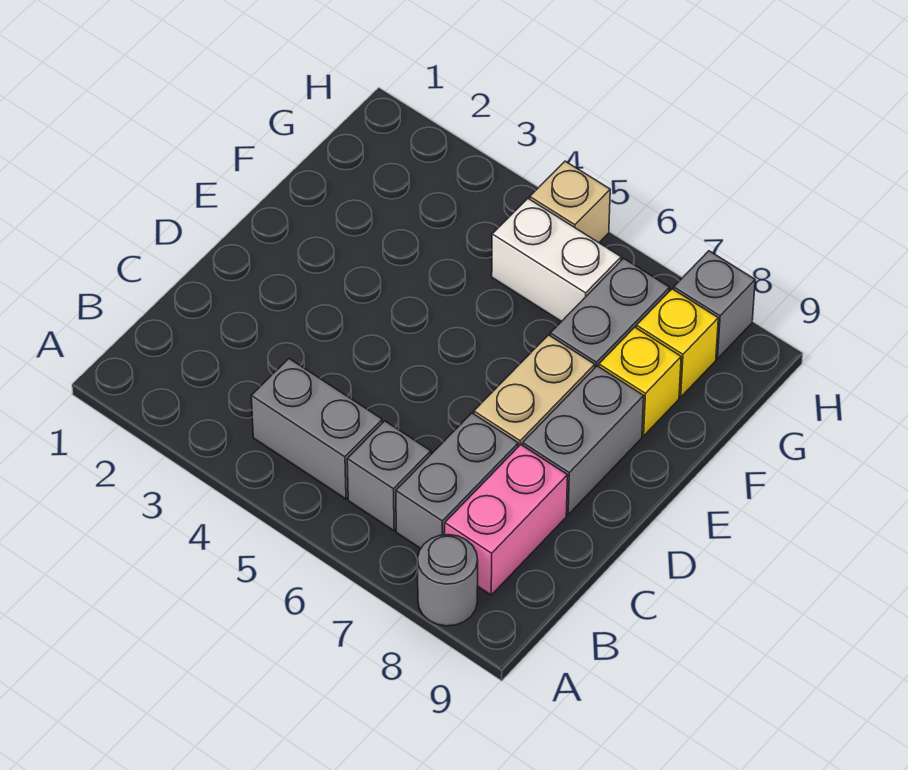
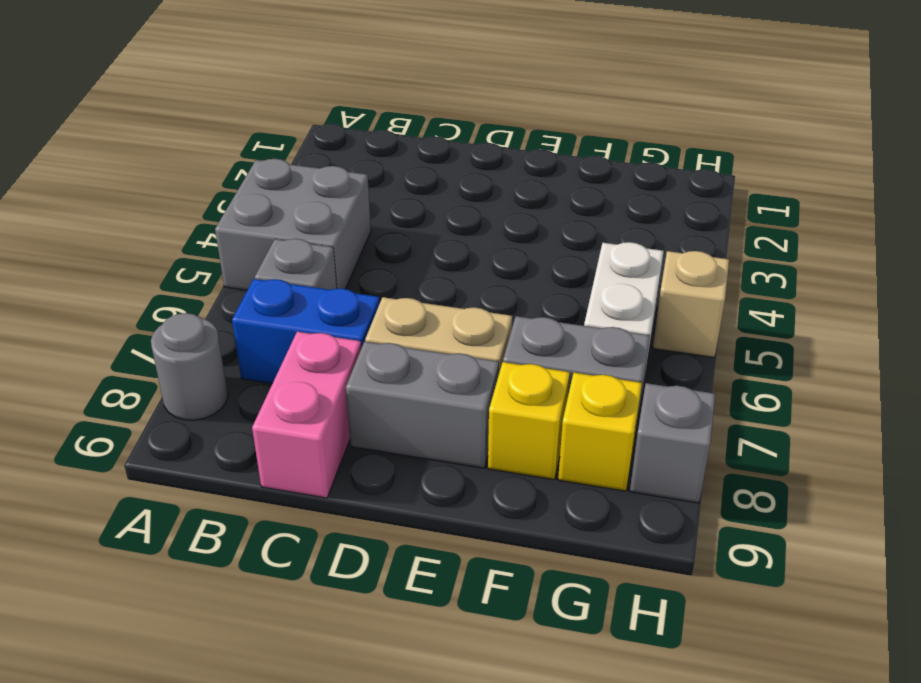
grey 1x2 brick [251,359,382,499] -> grey 2x2 brick [215,159,371,290]
grey 1x2 brick [396,413,518,549] -> blue 1x2 brick [232,279,380,384]
pink 1x2 brick [445,445,568,595] -> pink 1x2 brick turned to [252,332,361,498]

